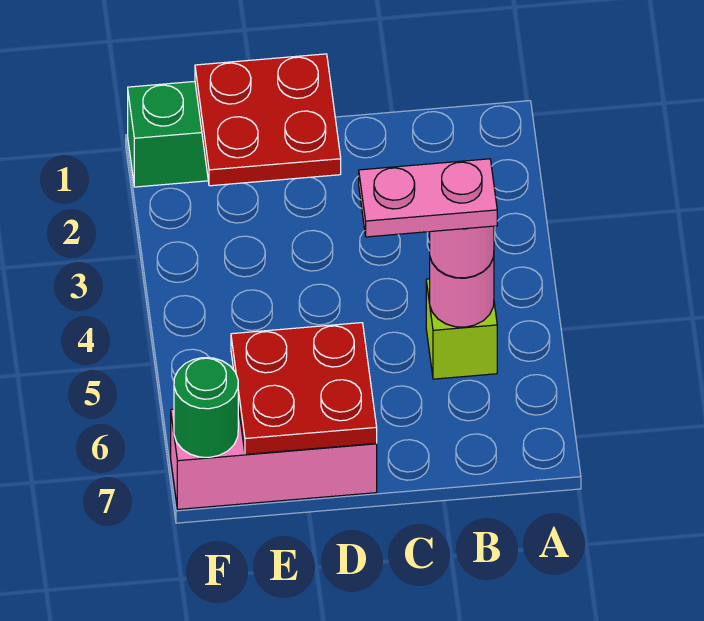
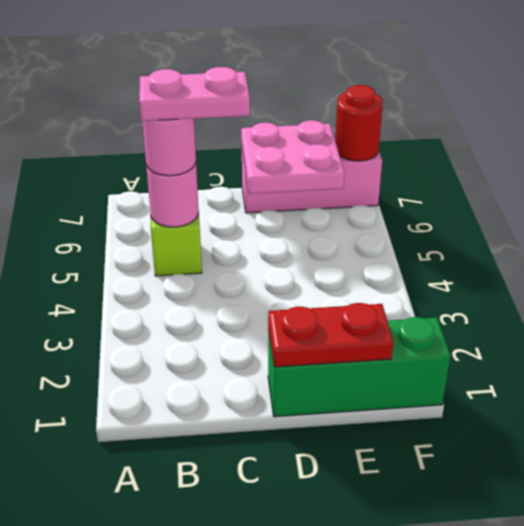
red 2x2 plate [195,54,341,186] -> red 1x2 plate [268,303,393,367]
red 2x2 plate [231,323,377,454] -> pink 2x2 plate [241,120,345,194]
green 1x1 round brick [174,358,238,457] -> red 1x1 round brick [335,85,383,161]

